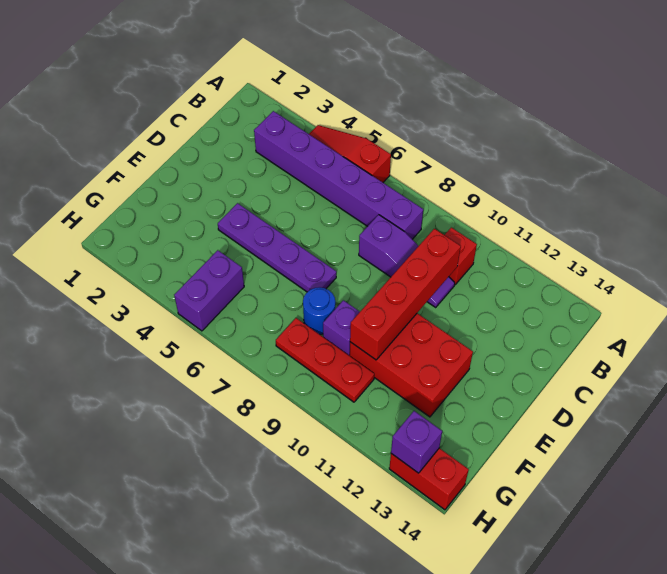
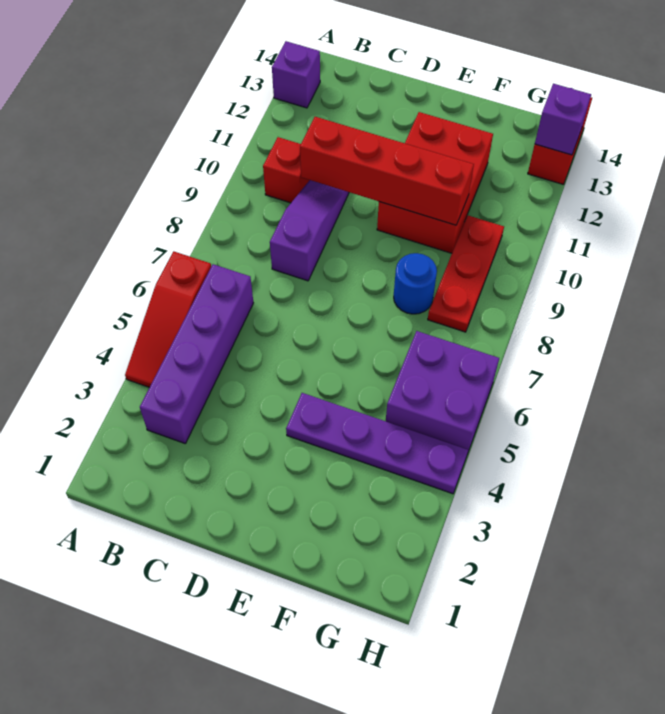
purple 1x6 brick [254,111,423,239] -> purple 1x4 brick [140,264,253,443]
purple 1x4 plate [218,203,336,292] -> purple 1x4 plate turned to [286,393,468,494]
purple 1x1 brick [323,300,360,356] -> purple 1x1 brick moved to [272,41,320,108]
purple 1x2 brick [174,250,244,331] -> purple 2x2 brick [386,331,499,451]

